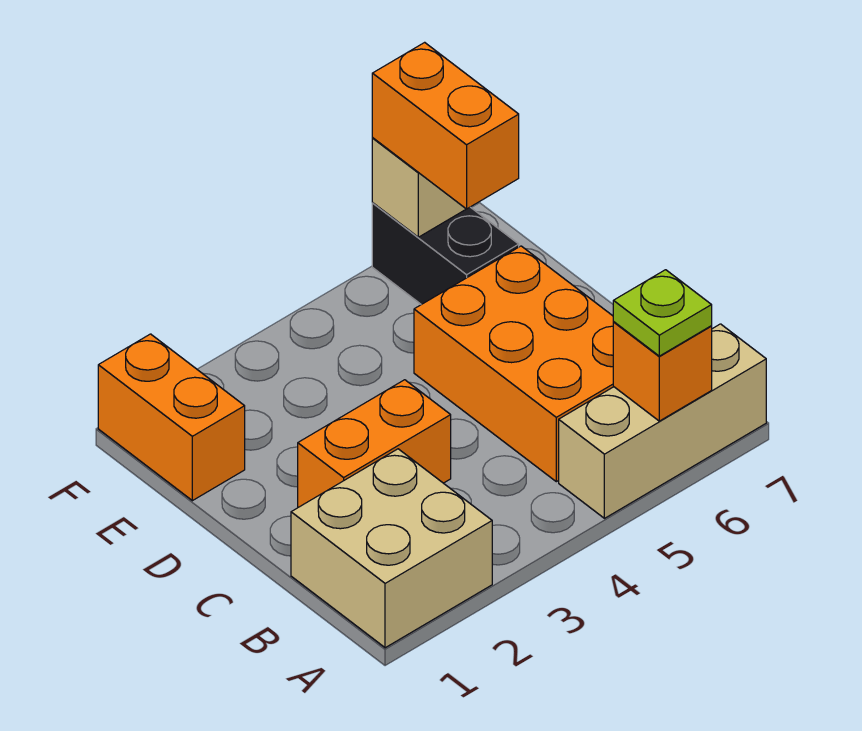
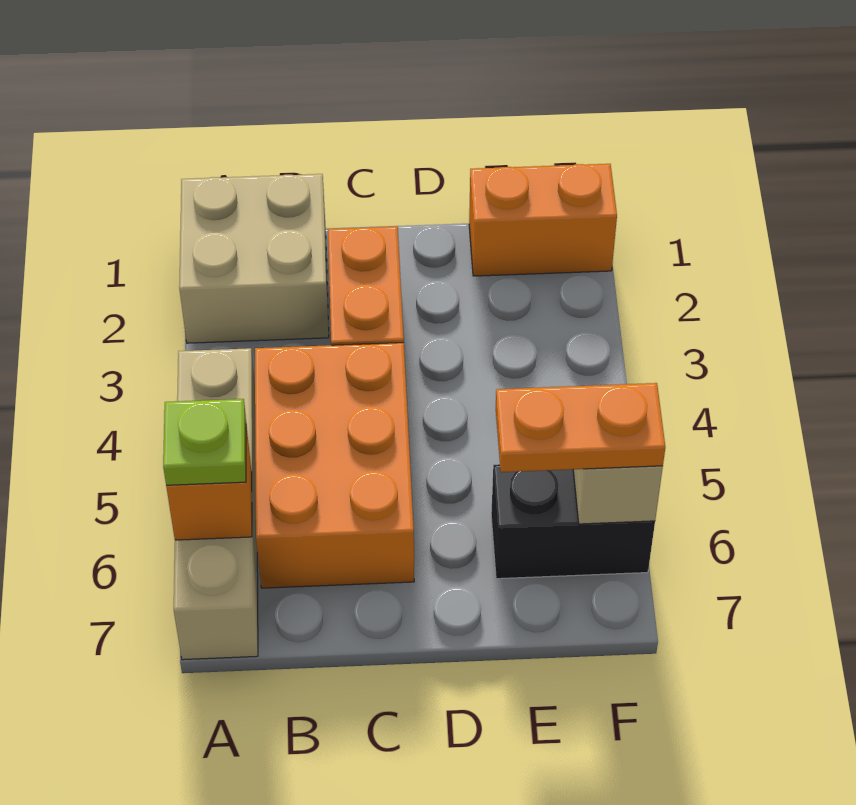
tan 1x3 brick [559,324,766,518] -> tan 1x4 brick [174,348,258,660]
orange 2x3 brick [414,246,614,482] -> orange 2x3 brick turned to [255,343,414,588]
orange 1x2 brick [372,42,519,209] -> orange 1x2 plate [496,383,665,472]

